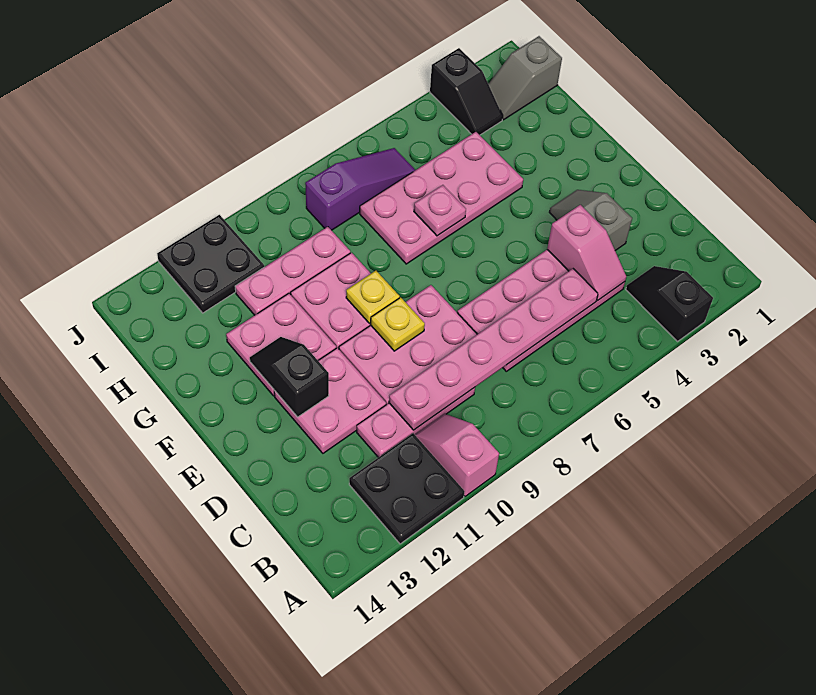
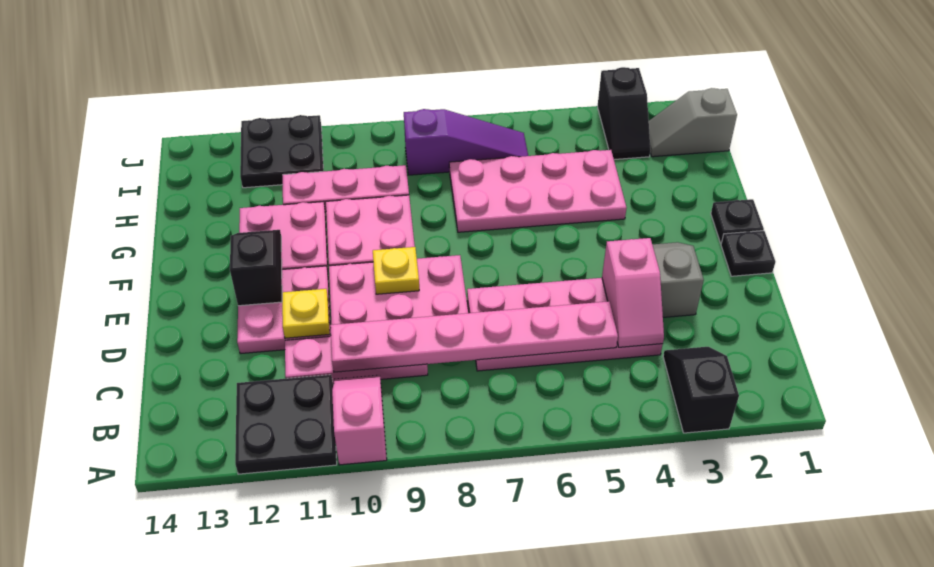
none -> black 1x1 plate [721,231,775,276]
none -> black 1x1 plate [711,199,764,243]
yellow 1x1 plate [346,271,400,324] -> yellow 1x1 plate moved to [282,289,330,338]
pink 1x1 plate [414,185,466,236] -> none

